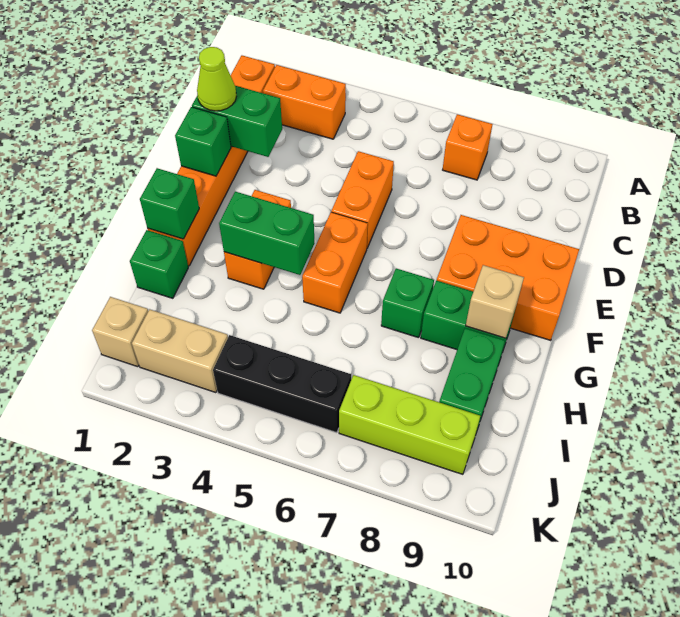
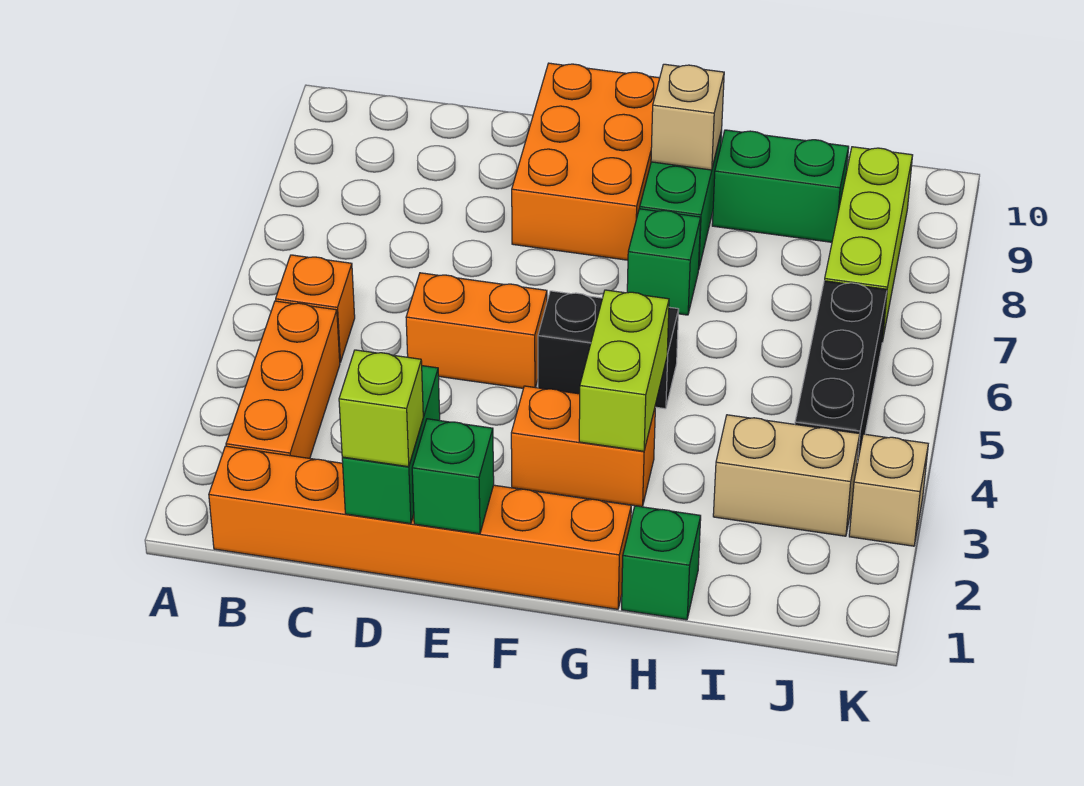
orange 1x2 brick [263,65,346,139] -> orange 1x3 brick [226,301,340,458]
orange 1x1 brick [443,114,492,180] -> orange 1x1 brick moved to [276,255,355,362]
lime 1x1 cone [197,47,236,111] -> lime 1x1 brick [339,350,423,467]
orange 1x2 brick [302,212,368,313] -> black 1x2 brick [538,291,679,409]
green 1x1 brick [140,168,199,239] -> none
green 1x2 brick [219,192,315,275] -> lime 1x2 brick [579,290,669,451]
tan 1x1 brick [92,297,148,367] -> tan 1x1 brick moved to [849,434,928,546]
tan 1x2 brick [132,309,228,393] -> tan 1x2 brick turned to [713,415,860,536]

